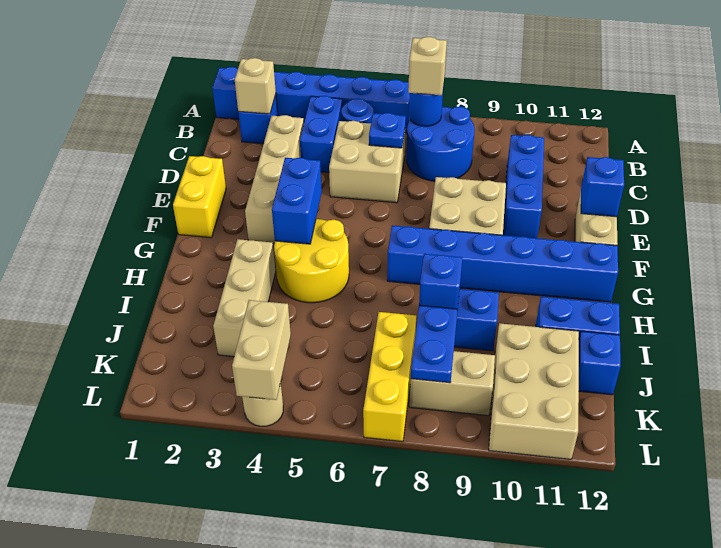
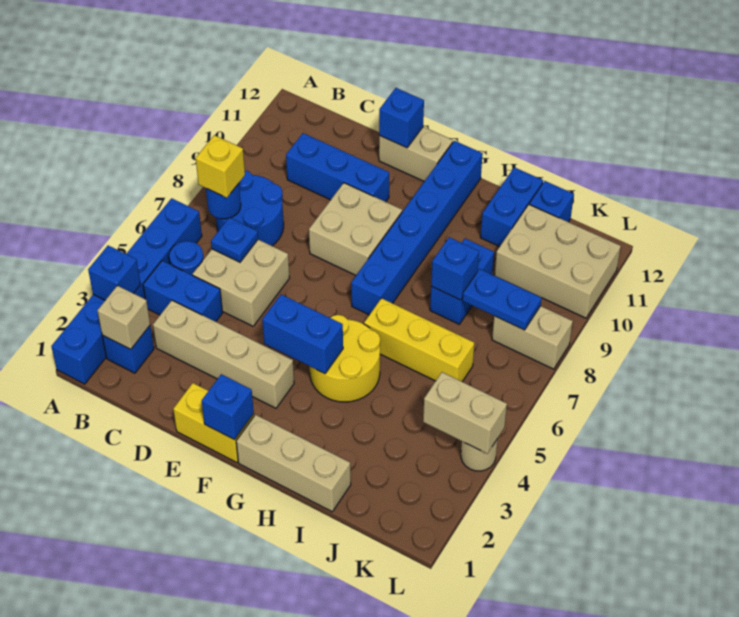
none -> blue 1x1 brick [88,246,140,300]
tan 1x1 brick [408,37,447,95] -> yellow 1x1 brick [196,135,245,198]
none -> blue 1x1 brick [202,374,254,440]
tan 1x3 brick [213,239,276,357] -> tan 1x3 brick moved to [236,415,351,512]
yellow 1x3 brick [363,312,416,442] -> yellow 1x3 brick moved to [364,298,474,382]
tan 1x2 brick [409,351,495,416] -> tan 1x2 brick turned to [492,306,573,369]

